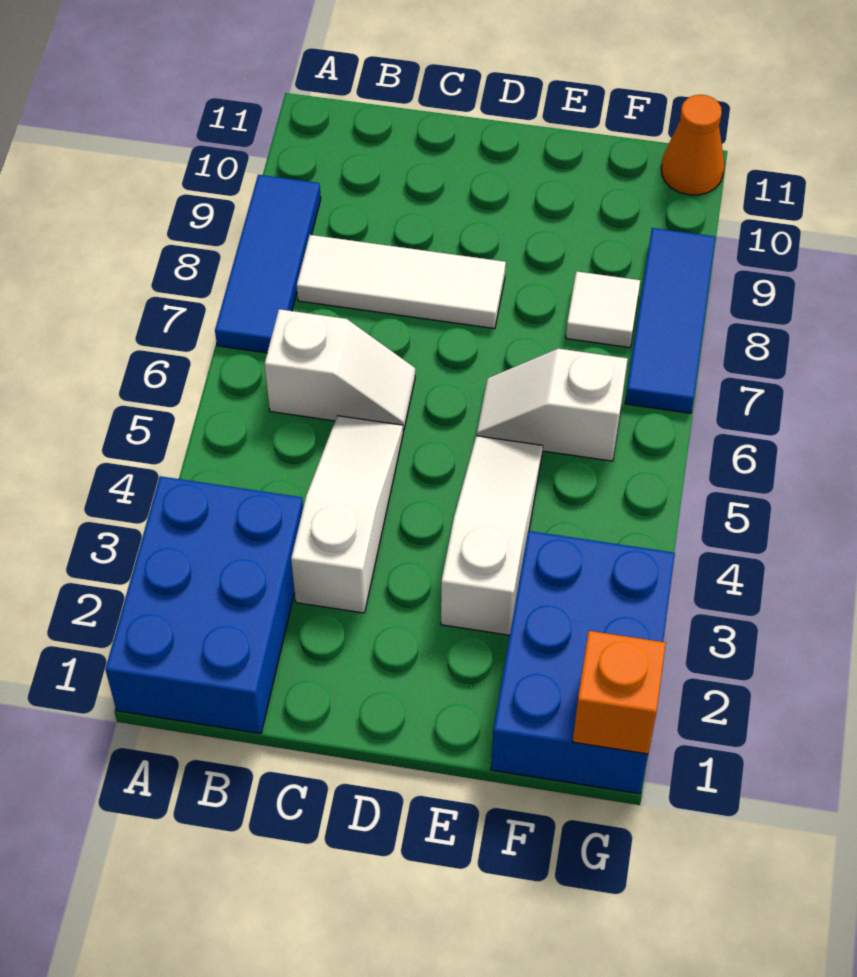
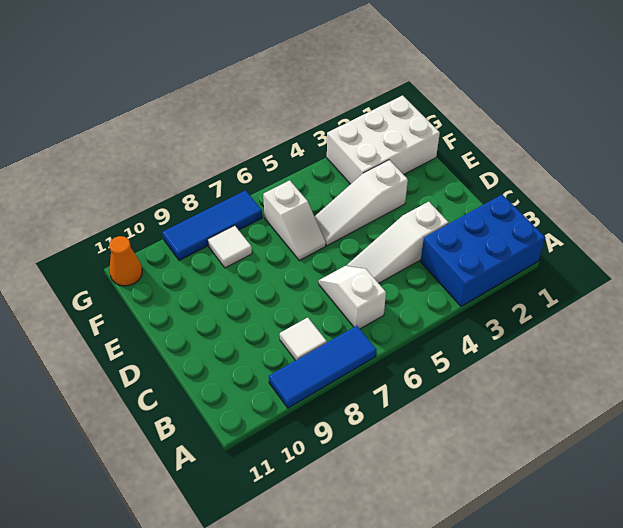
white 1x3 tile [297,235,506,329] -> white 1x1 tile [280,318,327,361]
blue 2x3 brick [491,531,675,794] -> white 2x3 brick [327,95,440,184]
orange 1x1 brick [573,631,666,754] -> none

